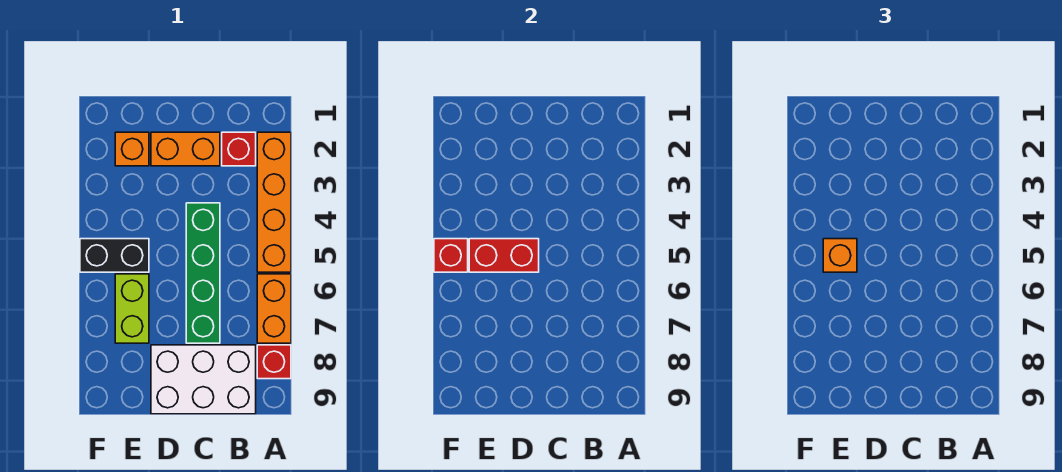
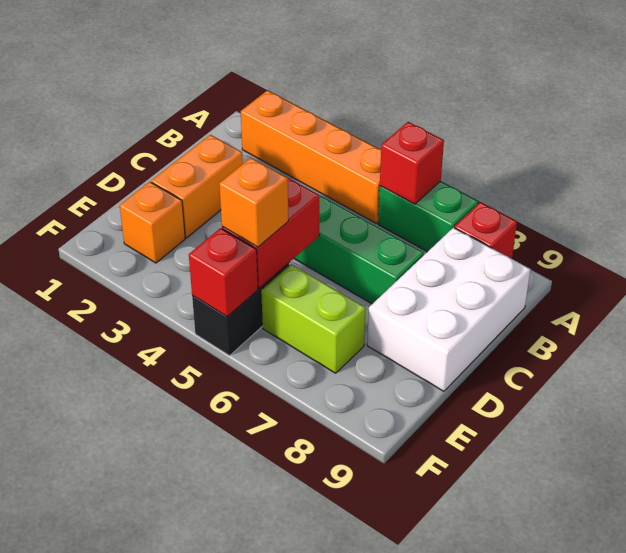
orange 1x2 brick [257,274,291,343] -> green 1x2 brick [378,181,478,252]
red 1x1 brick [222,132,256,166] -> red 1x1 brick moved to [380,122,444,204]

